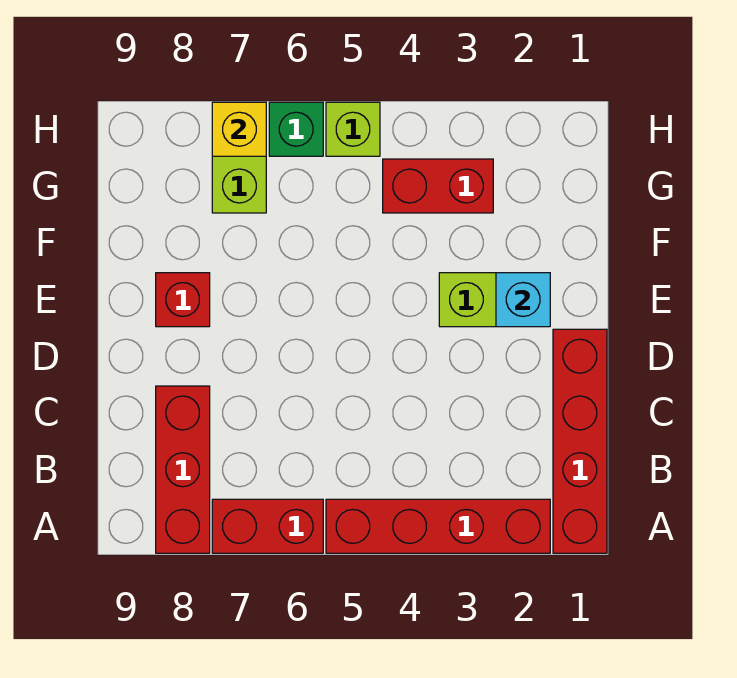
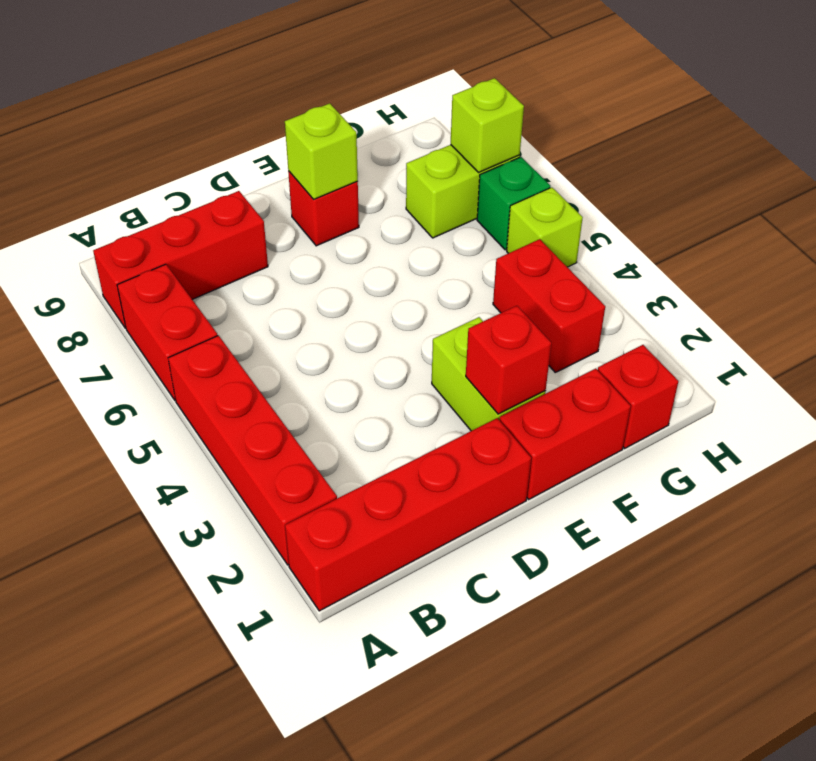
none -> red 1x2 brick [500,369,631,499]
cyan 1x1 brick [496,273,550,327] -> red 1x1 brick [466,306,551,414]
none -> lime 1x1 brick [285,103,358,199]
none -> red 1x1 brick [598,345,678,448]
yellow 1x1 brick [212,102,266,156] -> lime 1x1 brick [451,78,524,173]

